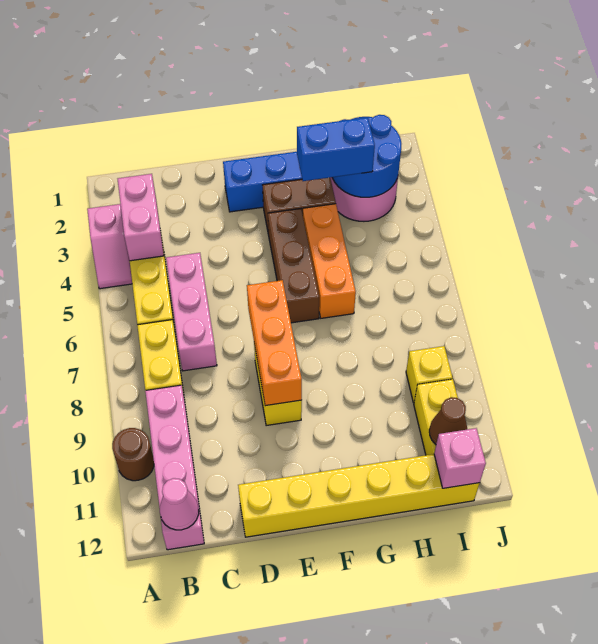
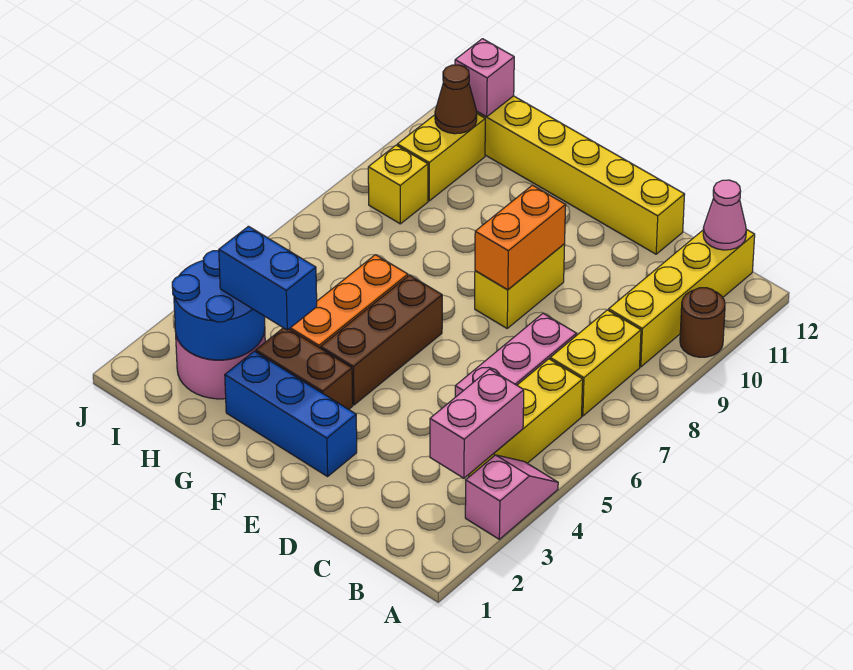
pink 1x4 brick [145,385,204,550] -> yellow 1x4 brick [609,229,755,367]
orange 1x3 brick [247,280,302,406] -> orange 1x2 brick [475,185,566,290]

